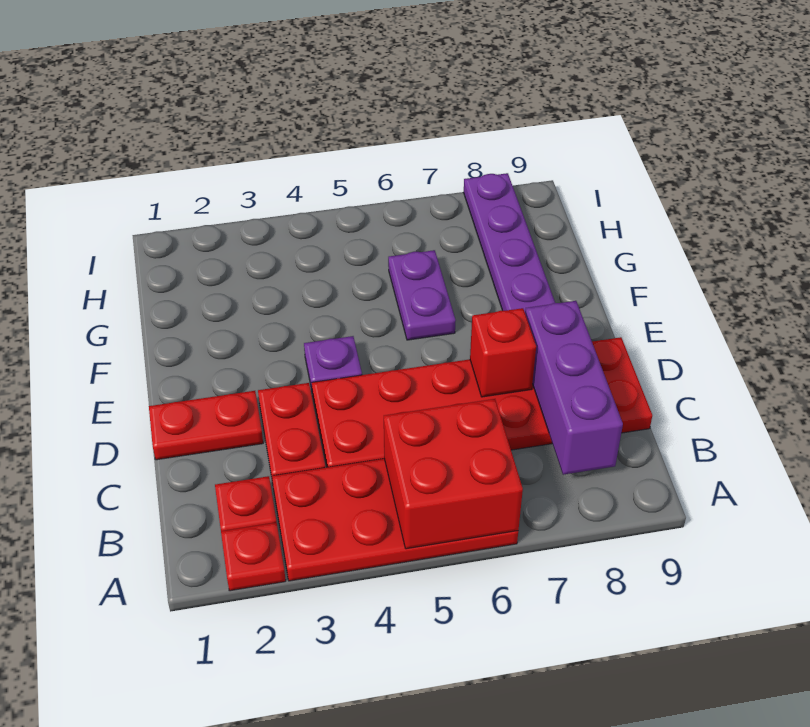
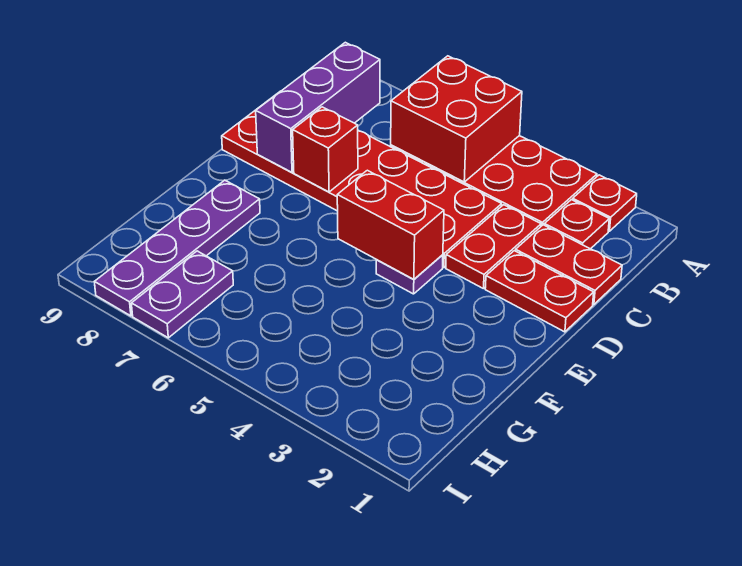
none -> red 1x2 plate [516,225,622,305]
none -> red 1x2 brick [337,170,444,280]
purple 1x2 plate [388,250,456,340] -> purple 1x2 plate moved to [131,251,233,338]

